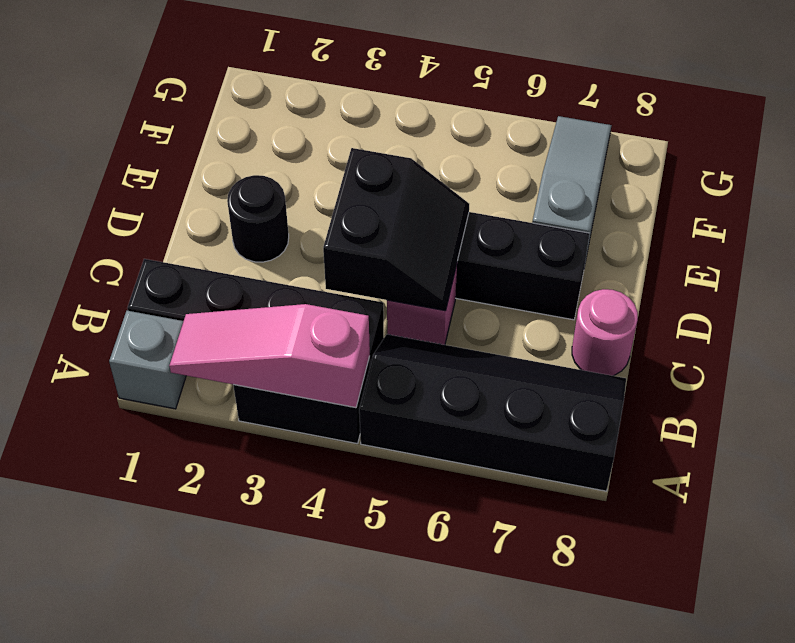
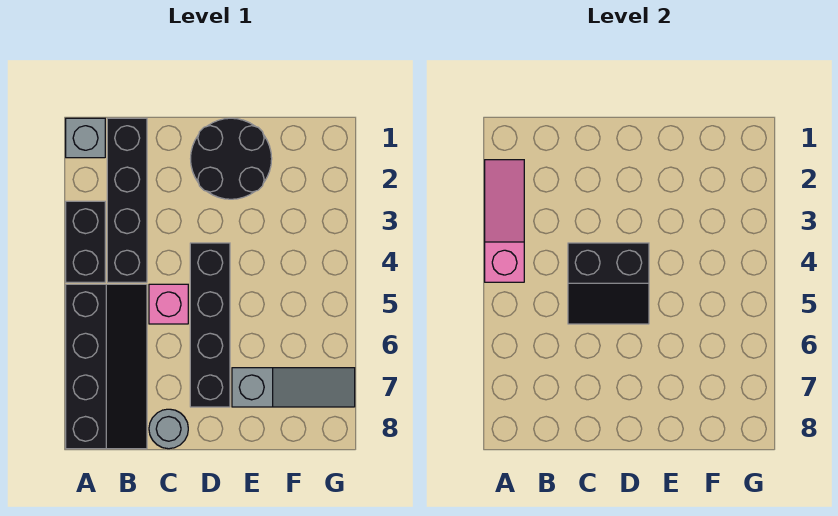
pink 1x1 round brick [572,289,638,376] -> grey 1x1 round brick [149,409,188,449]
black 1x1 round brick [227,175,289,262] -> black 2x2 round brick [191,118,272,199]

